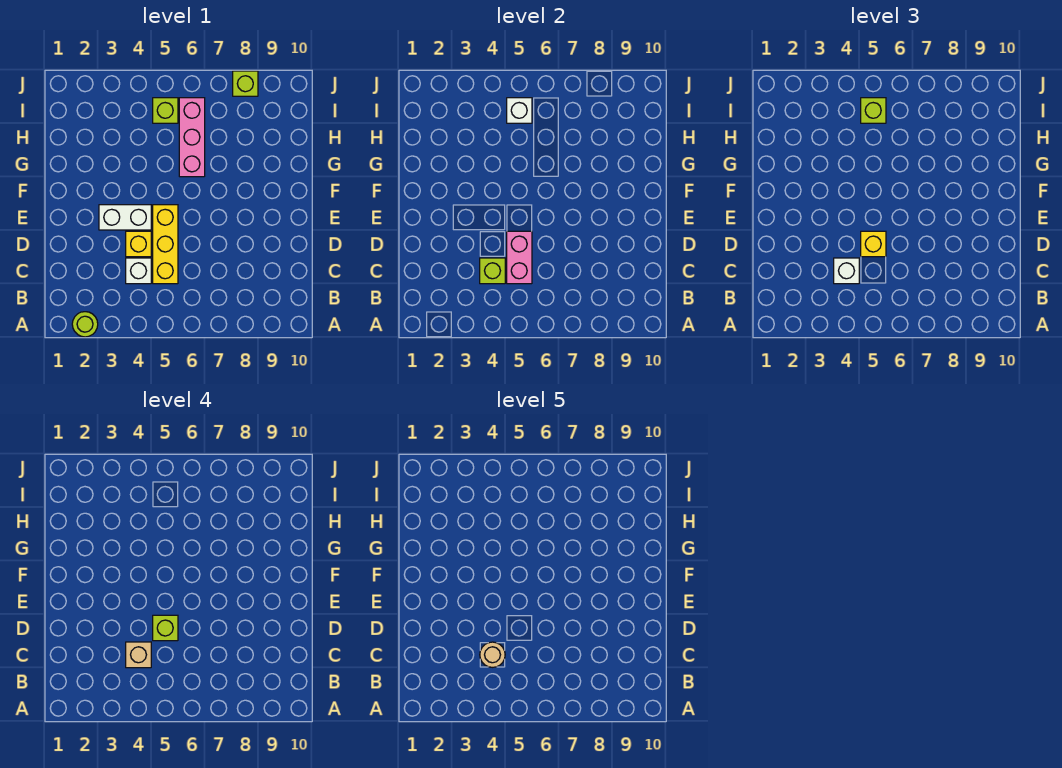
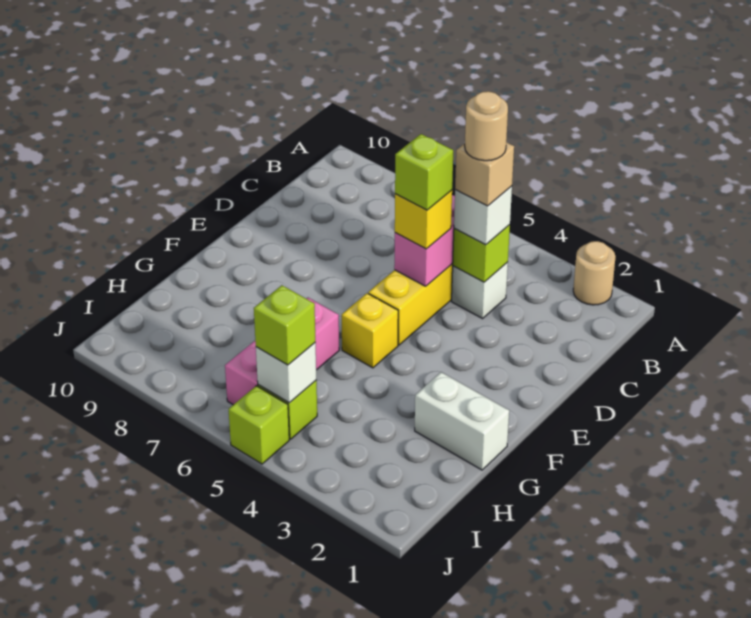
lime 1x1 round brick [72,312,98,337] -> tan 1x1 round brick [573,241,616,305]
yellow 1x1 brick [126,231,151,257] -> yellow 1x1 brick moved to [342,293,398,368]
white 1x2 brick [99,205,151,230] -> white 1x2 brick moved to [415,372,509,470]
lime 1x1 brick [233,71,258,96] -> lime 1x1 brick moved to [229,386,289,464]

